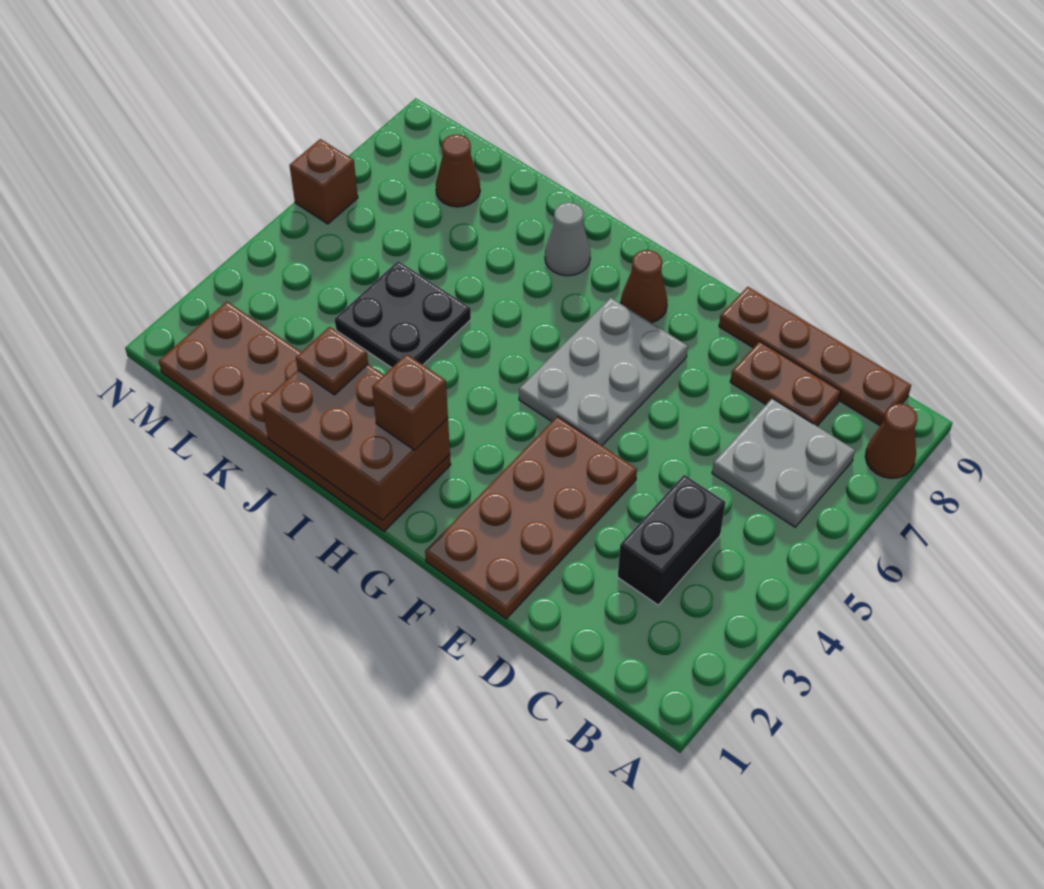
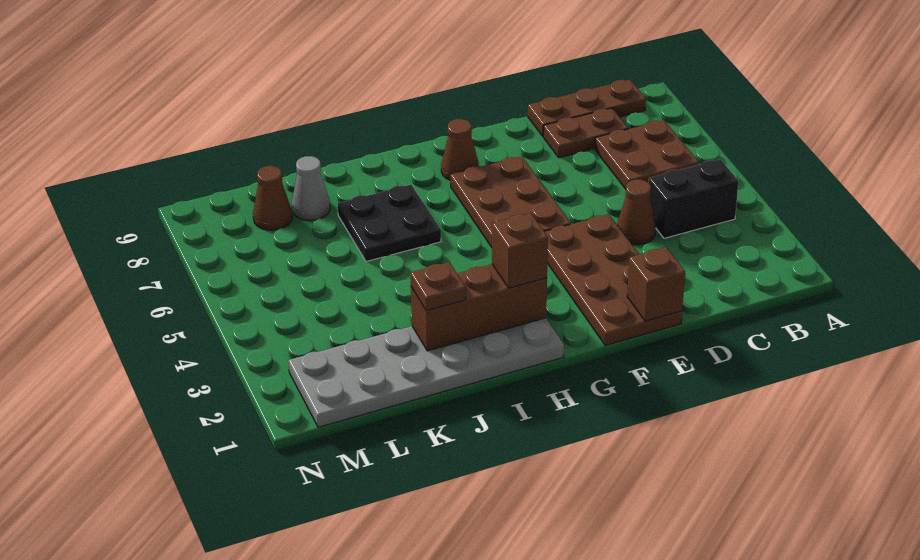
brown 1x1 cone [865,404,917,478] -> brown 1x1 cone moved to [617,180,656,245]
grey 2x2 plate [712,398,855,527] -> brown 2x2 plate [595,120,699,189]
brown 1x4 plate [719,287,911,426] -> brown 1x3 plate [528,79,646,136]
black 1x2 brick [618,475,726,605] -> black 1x2 brick turned to [649,159,739,238]
grey 2x3 plate [519,298,688,445] -> brown 2x3 plate [450,156,571,247]
brown 2x6 plate [159,302,451,531] -> grey 2x6 plate [288,318,564,427]
brown 2x3 brick [262,364,450,520] -> brown 1x3 brick [411,264,547,351]
grey 1x1 cone [545,203,591,276] -> grey 1x1 cone moved to [292,156,330,220]
black 2x2 plate [335,261,471,368] -> black 2x2 plate moved to [338,185,441,262]
brown 1x1 brick [290,139,358,224] -> brown 1x1 brick moved to [627,247,685,321]

